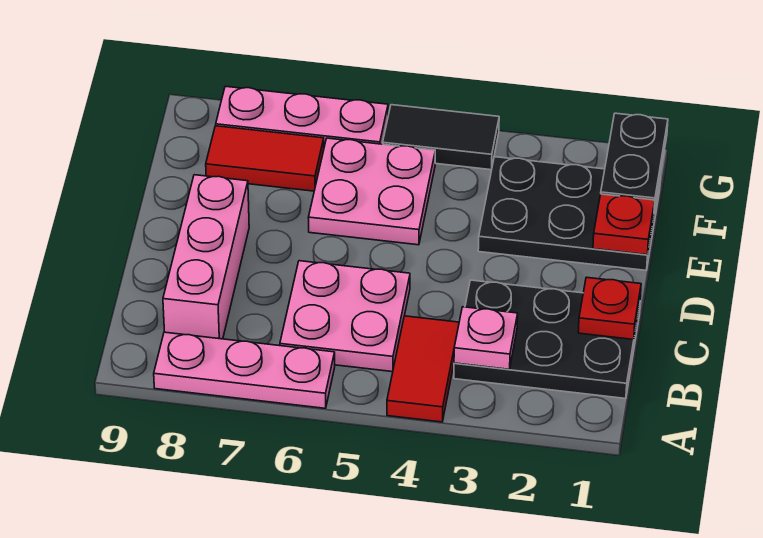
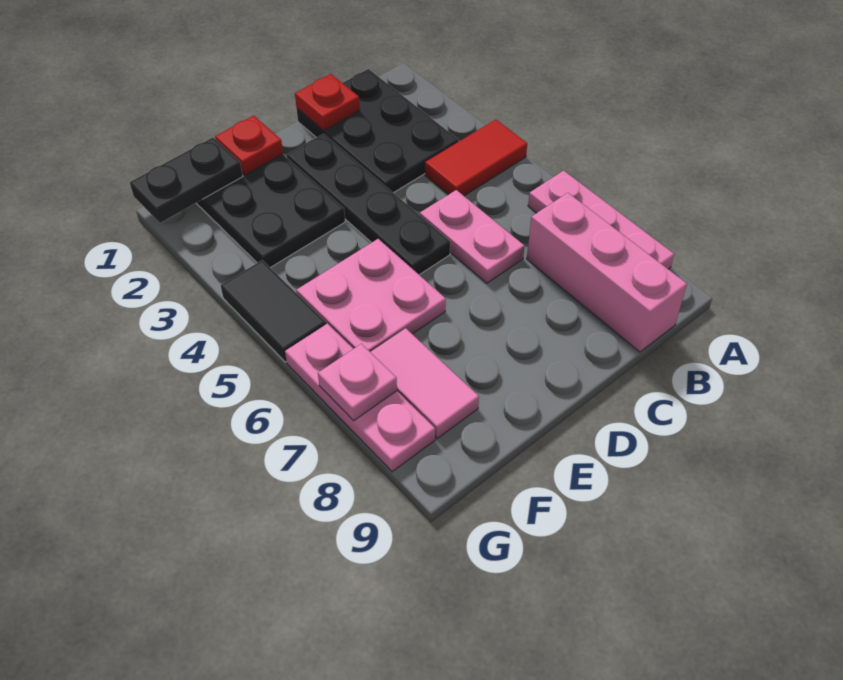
pink 1x1 plate [454,307,518,369] -> pink 1x1 plate moved to [318,344,397,421]
pink 2x2 plate [280,261,410,372] -> pink 1x2 plate [420,190,524,283]
pink 1x3 brick [163,175,249,339] -> pink 1x3 brick turned to [527,193,687,352]
none -> black 1x4 plate [287,134,450,275]
red 1x2 tile [206,126,324,191] -> pink 1x2 tile [371,328,479,439]

